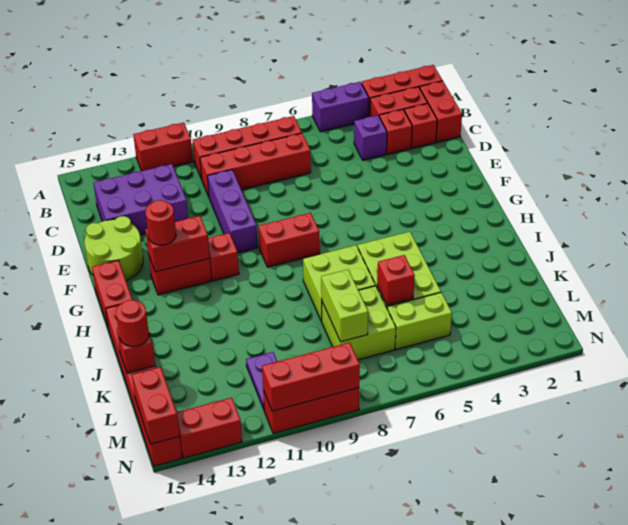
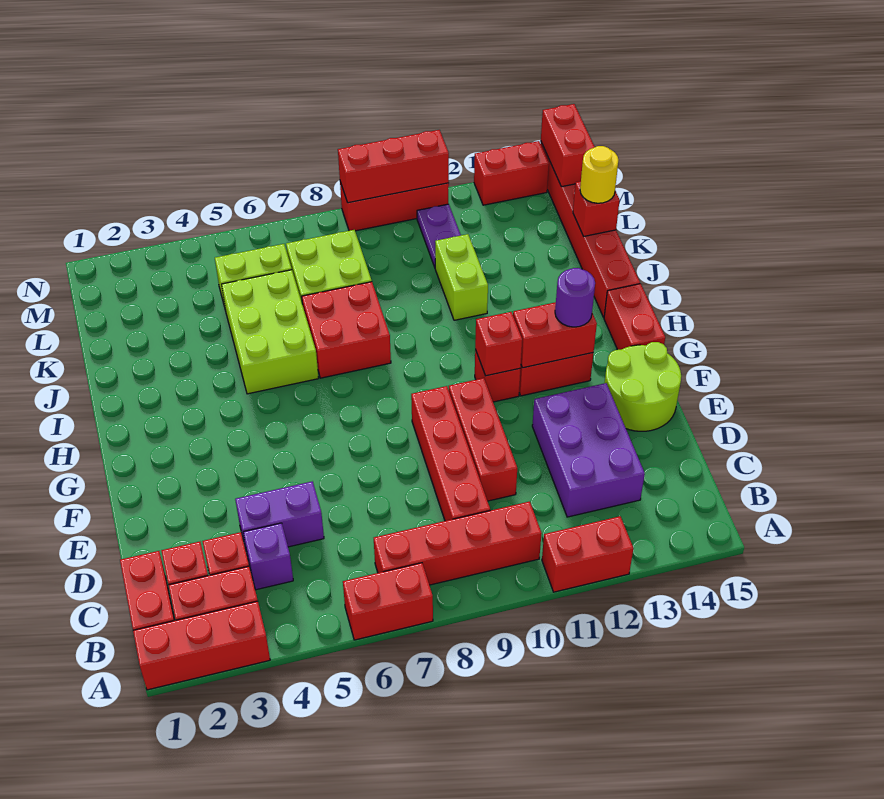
purple 1x2 brick [312,82,369,132] -> purple 1x2 brick moved to [235,481,324,553]
red 1x4 brick [200,133,311,196] -> red 1x4 brick turned to [411,386,490,521]
purple 2x3 brick [93,164,188,235] -> purple 2x3 brick turned to [532,383,645,517]
purple 1x3 brick [207,170,258,253] -> red 1x3 brick [449,378,517,501]
red 1x2 brick [258,213,320,267] -> red 1x2 brick moved to [343,563,433,640]
red 1x1 round brick [145,200,176,245] -> purple 1x1 round brick [555,268,595,327]
lime 2x2 brick [303,245,375,321] -> red 2x2 brick [302,282,391,378]
red 1x1 brick [377,255,415,305] -> red 1x1 brick moved to [475,312,522,376]
lime 1x2 brick [321,269,368,342] -> lime 1x2 brick moved to [435,234,488,320]
red 1x1 round brick [116,300,149,347] -> yellow 1x1 round brick [580,146,618,203]

